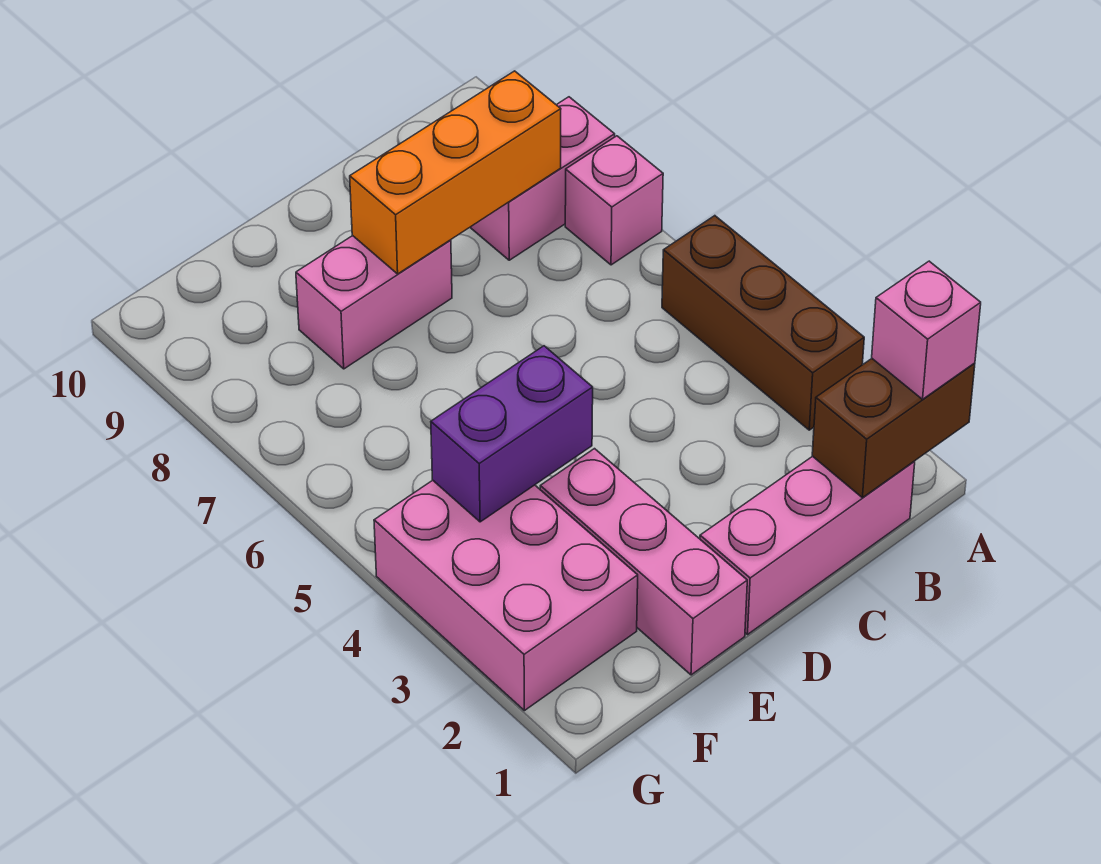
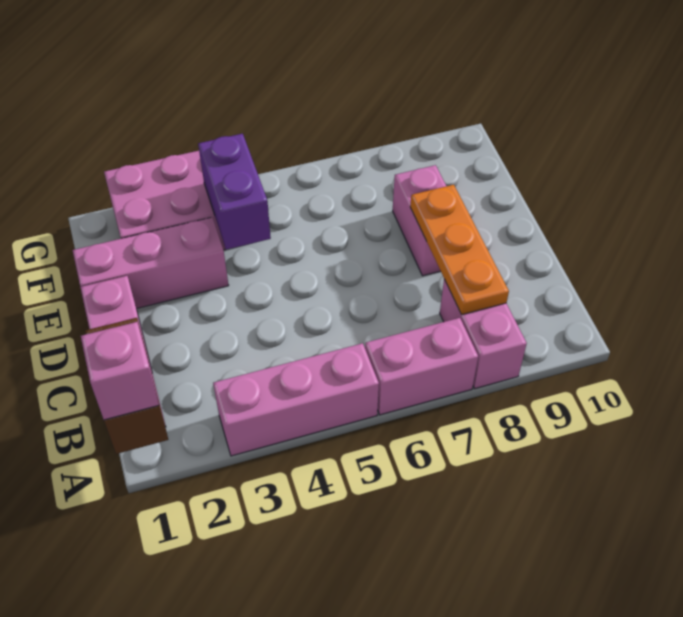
brown 1x3 brick [662,216,864,430] -> pink 1x3 brick [213,343,379,456]
pink 1x1 brick [565,136,663,265] -> pink 1x2 brick [365,318,478,415]
orange 1x3 brick [350,71,561,274] -> orange 1x3 plate [410,185,509,315]

